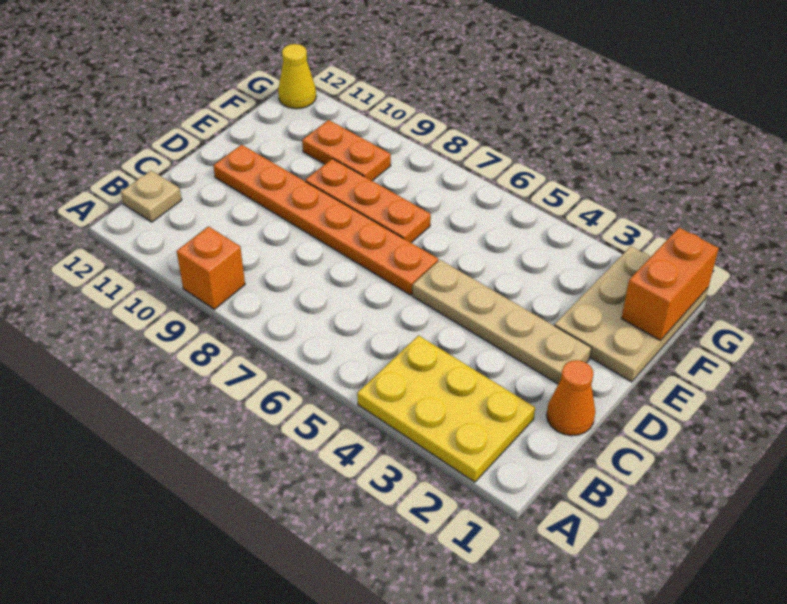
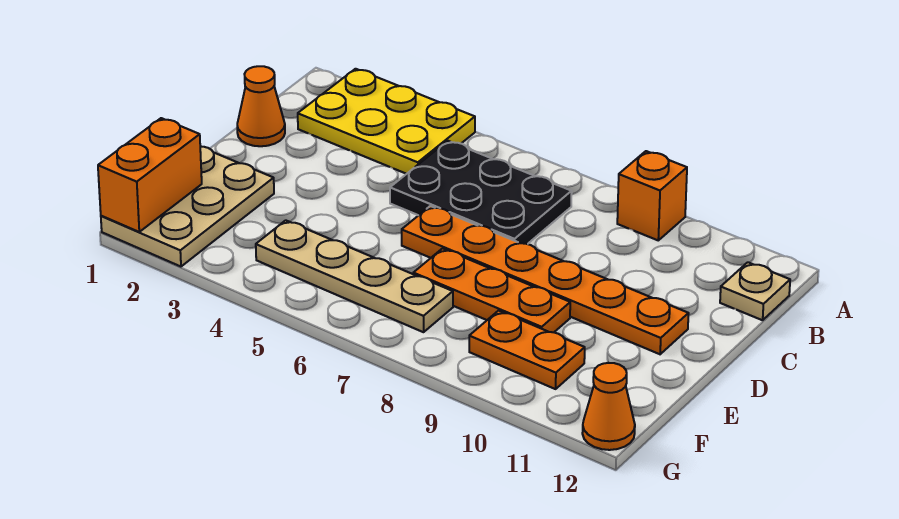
none -> black 2x3 plate [390,141,572,244]
tan 1x4 plate [412,260,591,384] -> tan 1x4 plate moved to [256,220,453,332]
yellow 1x1 cone [278,44,316,109] -> orange 1x1 cone [582,363,635,450]

